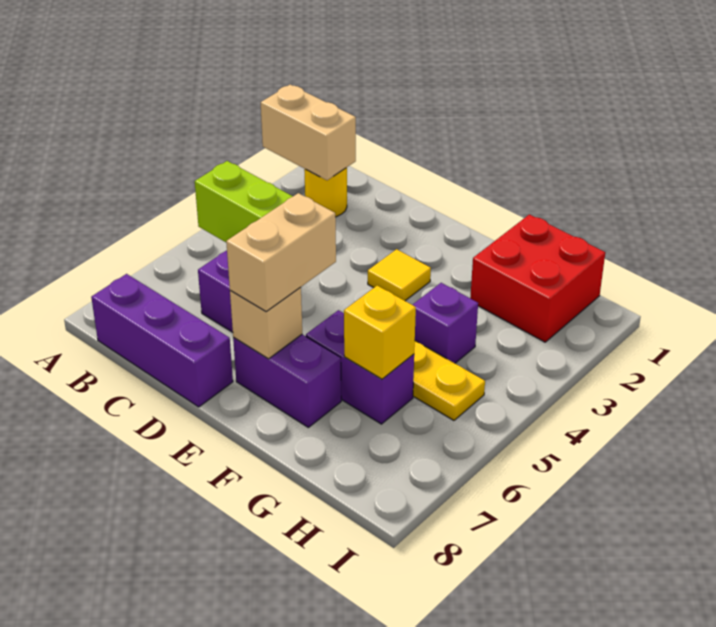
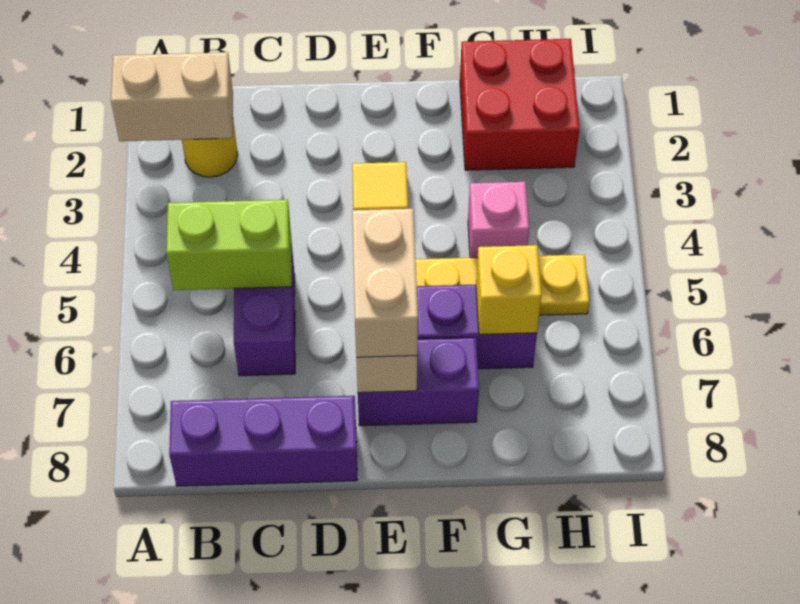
purple 1x1 brick [413,283,478,363] -> pink 1x1 brick [468,182,529,258]

